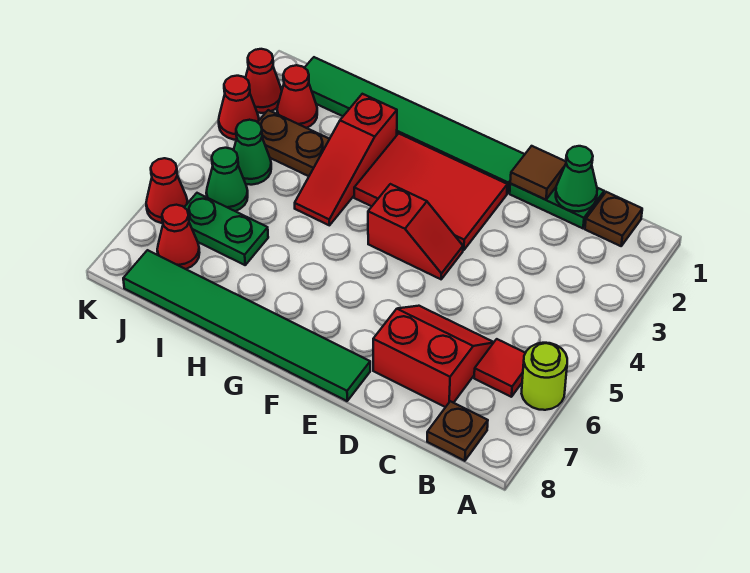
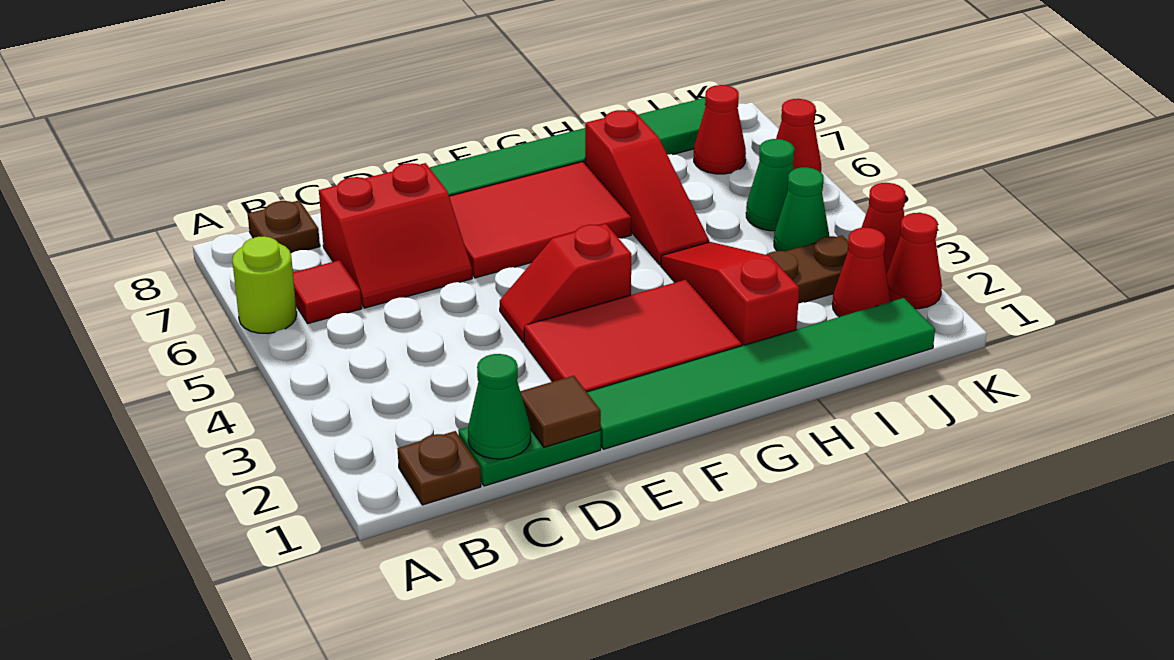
none -> red 2x3 tile [449,162,631,278]
none -> red 1x3 slope [585,110,709,265]
green 1x2 plate [184,193,268,265] -> none

